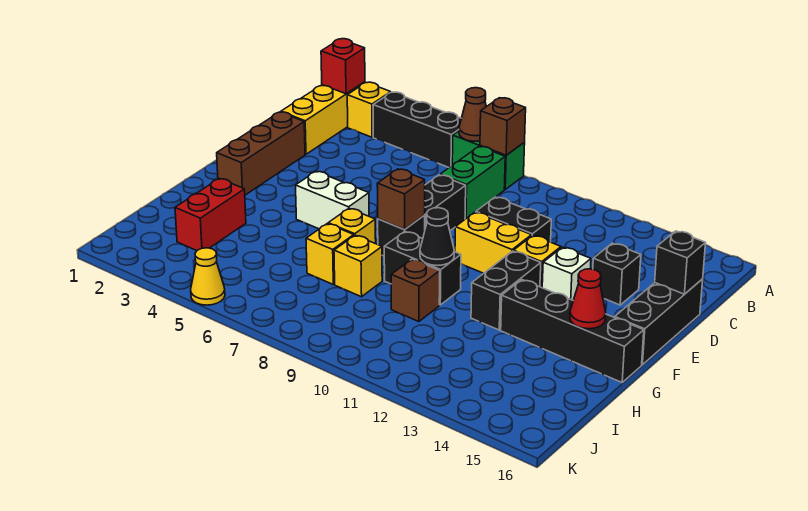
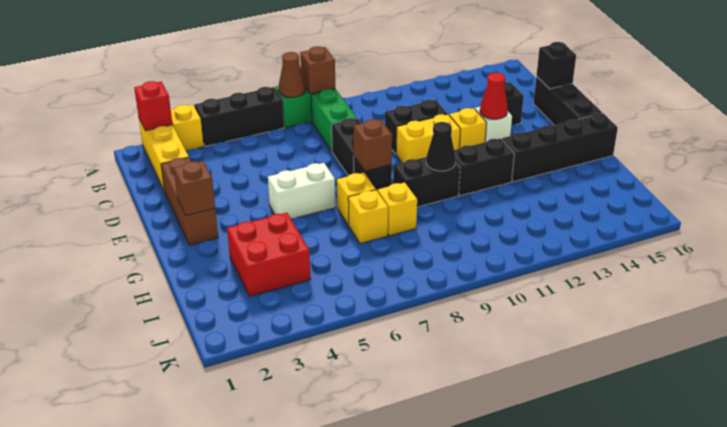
black 1x2 brick [471,251,541,330] -> black 1x2 brick turned to [454,139,514,196]
red 1x1 cone [570,269,606,329] -> red 1x1 cone moved to [480,73,508,119]
red 1x2 brick [175,179,246,251] -> red 2x2 brick [227,213,311,296]
brown 1x1 brick [391,259,440,322] -> brown 1x1 brick moved to [174,161,215,215]
yellow 1x1 cone [191,248,225,305] -> none

